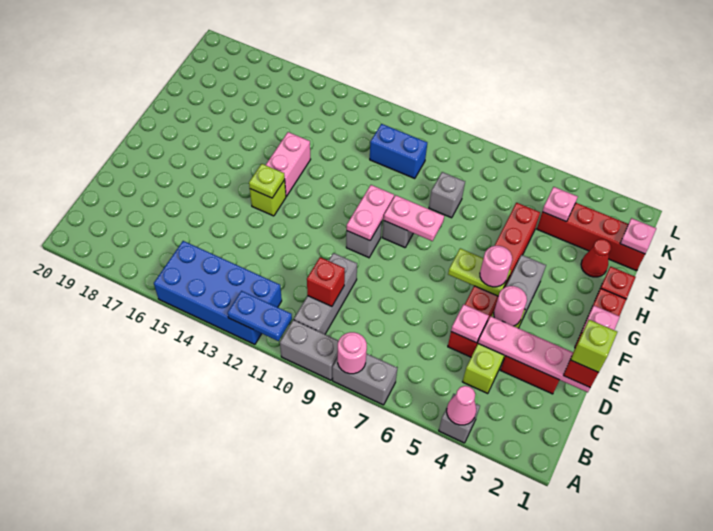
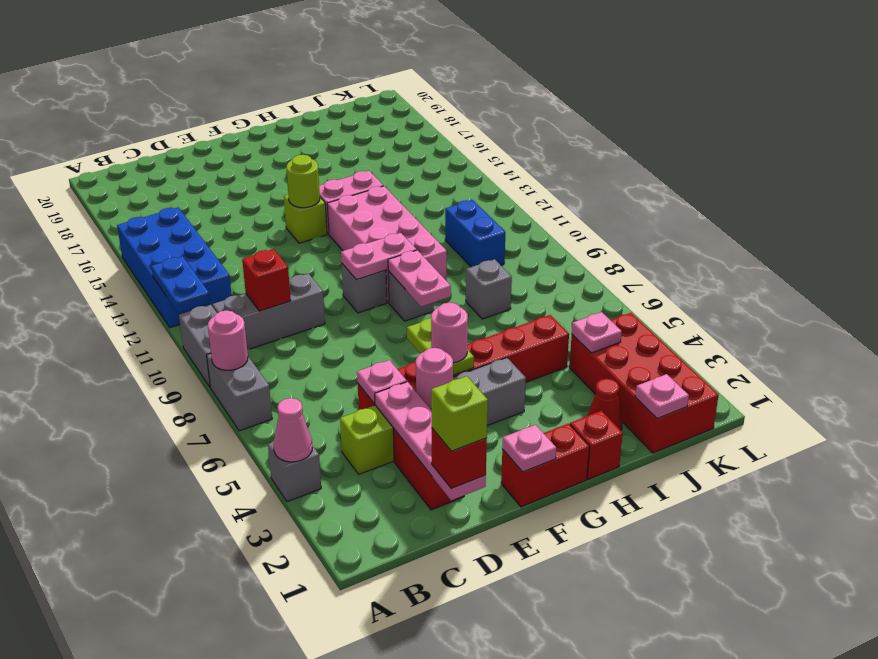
lime 1x1 plate [249,164,285,198] -> lime 1x1 round brick [286,155,320,208]
none -> pink 2x4 brick [327,186,447,303]
red 1x4 brick [537,203,645,271] -> red 2x4 brick [569,313,719,453]

